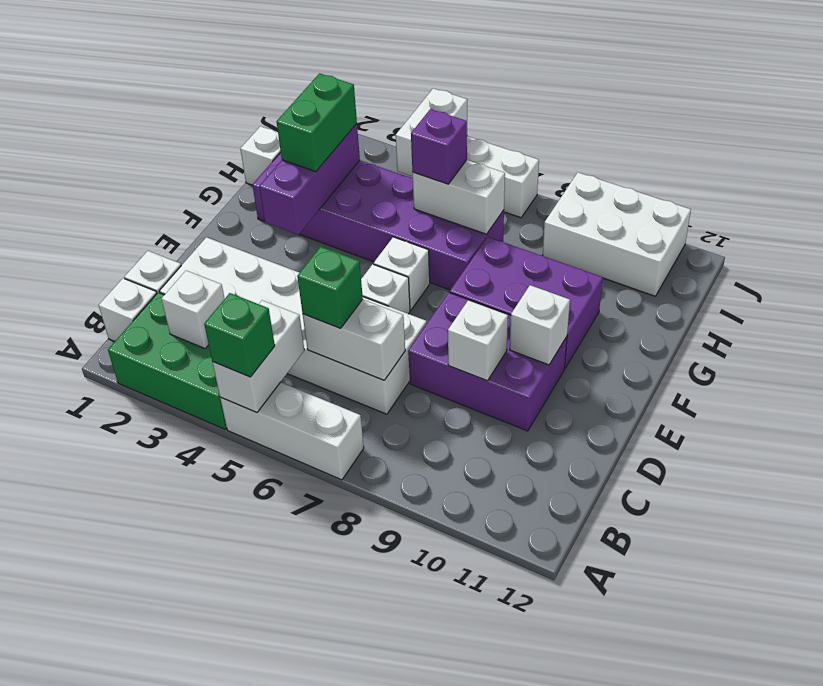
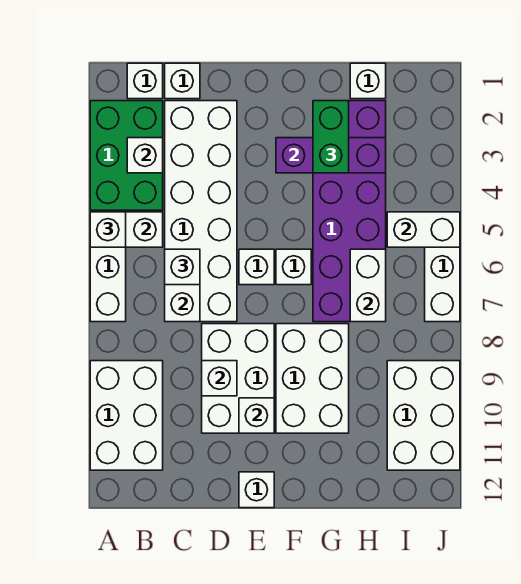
green 1x1 brick [204,293,275,377] -> white 1x1 brick [90,212,126,247]
none -> white 2x3 brick [90,361,163,470]
green 1x1 brick [297,247,363,328] -> white 1x1 brick [165,249,200,285]
purple 2x3 brick [408,292,567,431] -> white 2x3 brick [202,324,274,433]
none -> white 1x1 brick [239,472,274,508]
purple 2x3 brick [450,237,603,368] -> white 2x3 brick [276,324,349,433]
green 1x2 brick [277,73,357,172] -> green 1x2 brick turned to [313,101,349,173]
purple 1x1 brick [411,109,467,184] -> none

